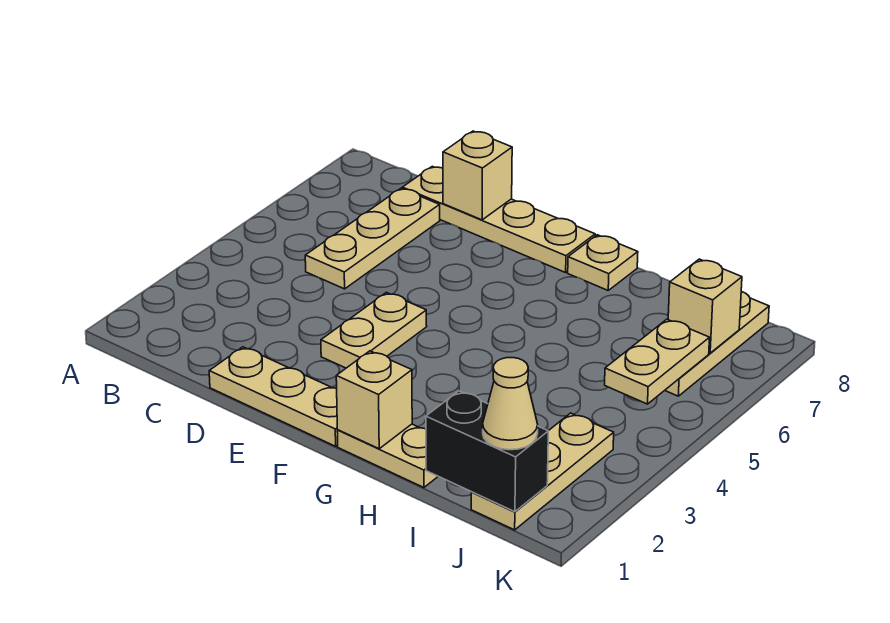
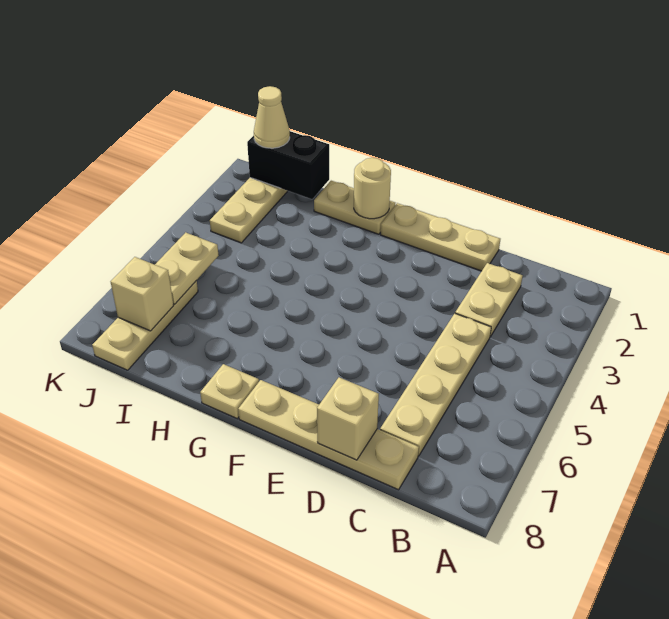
tan 1x3 plate [305,188,440,289] -> tan 1x4 plate [380,314,491,456]
tan 1x2 plate [321,292,427,368] -> tan 1x2 plate moved to [455,263,523,337]
tan 1x1 brick [336,351,412,449] -> tan 1x1 round brick [354,158,391,219]

